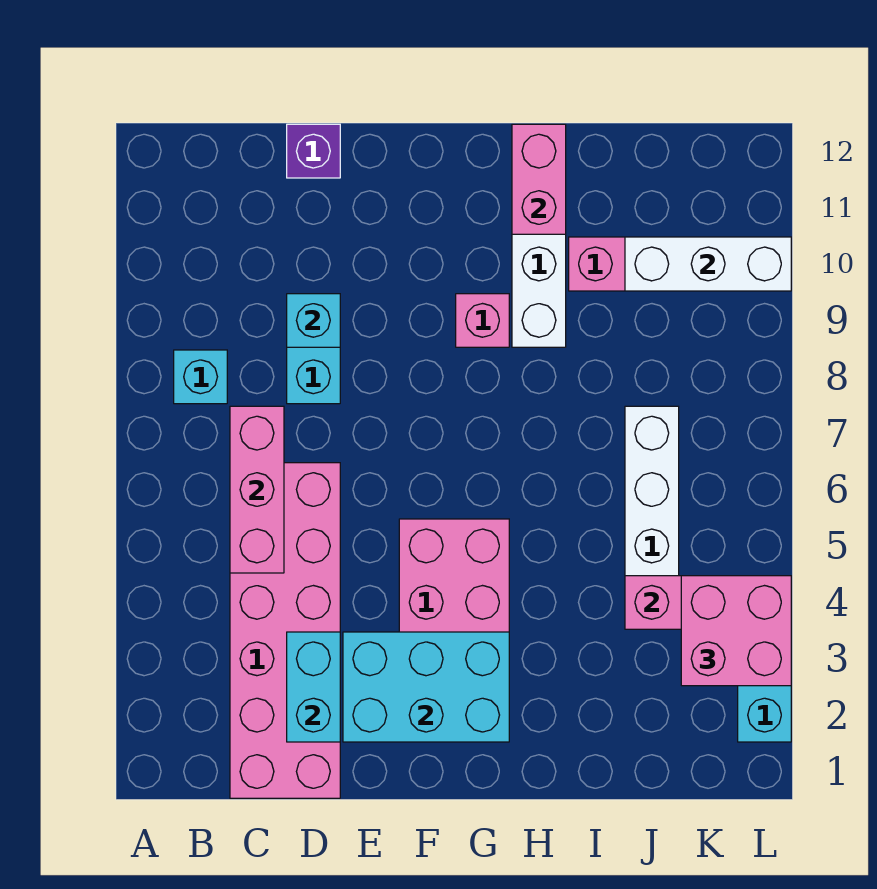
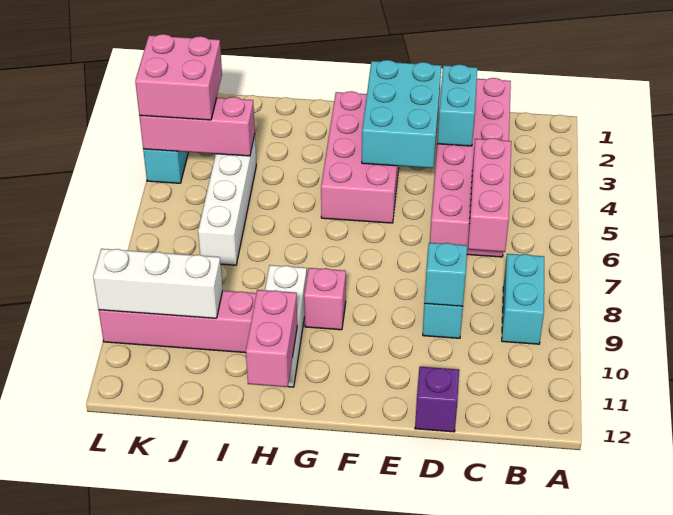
cyan 1x1 brick [174,350,227,404] -> cyan 1x2 brick [502,254,544,344]
cyan 2x3 brick [343,632,509,742] -> cyan 2x3 brick turned to [362,60,441,168]

